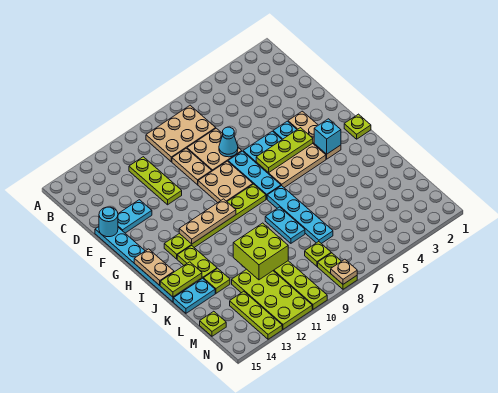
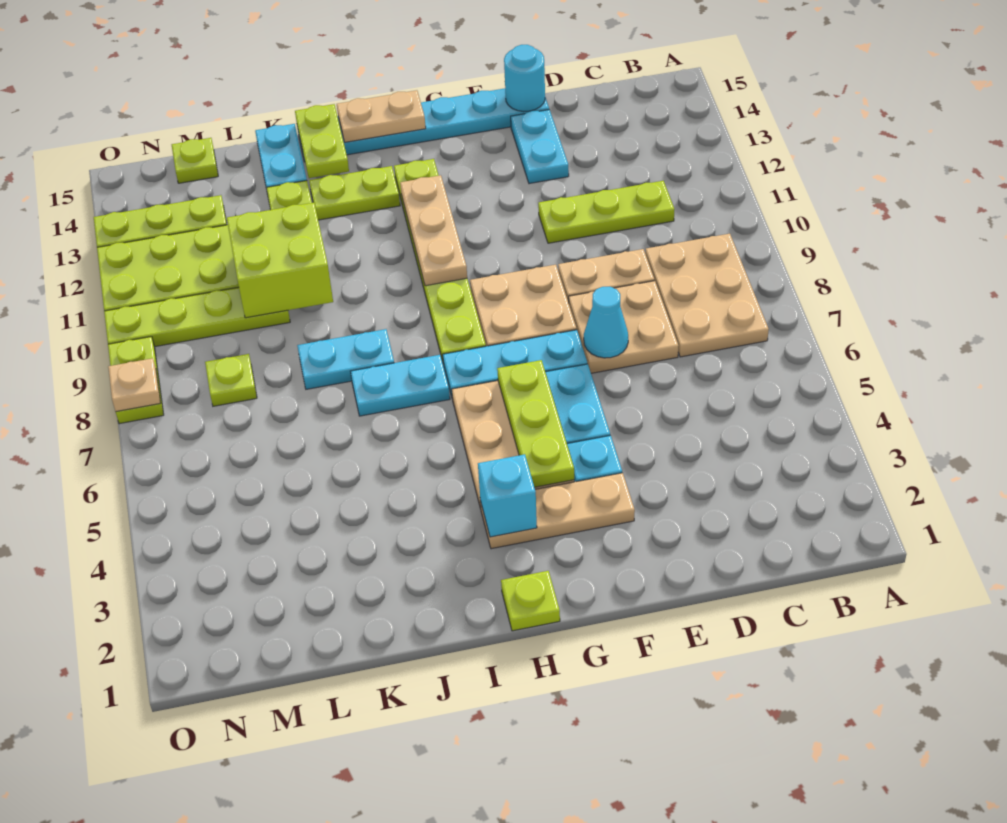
cyan 1x4 plate [267,186,333,244] -> cyan 1x2 plate [351,355,450,416]
lime 1x2 plate [318,253,357,289] -> lime 1x2 plate turned to [108,337,164,424]

